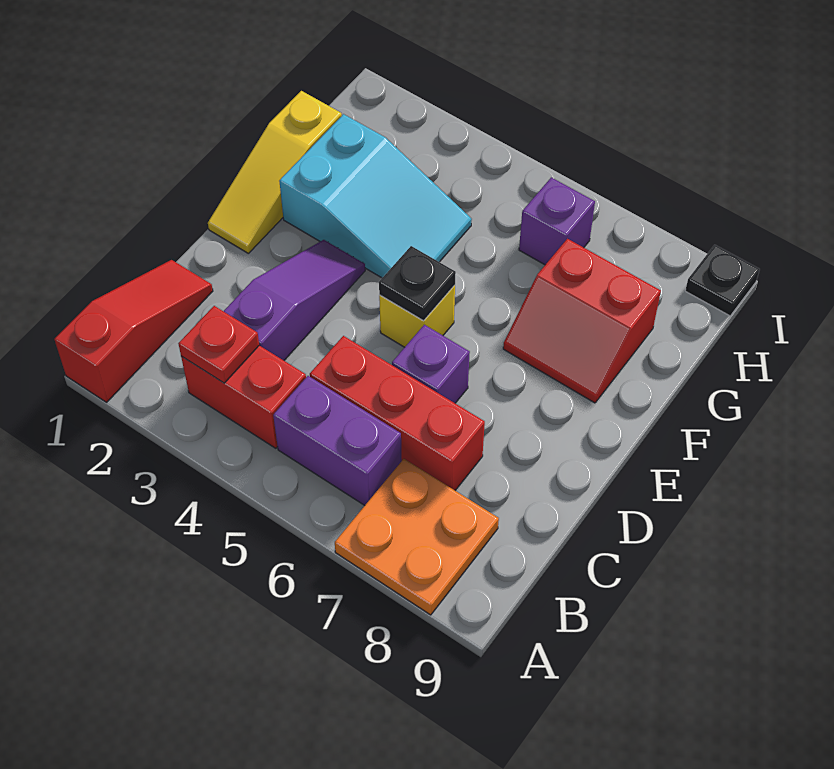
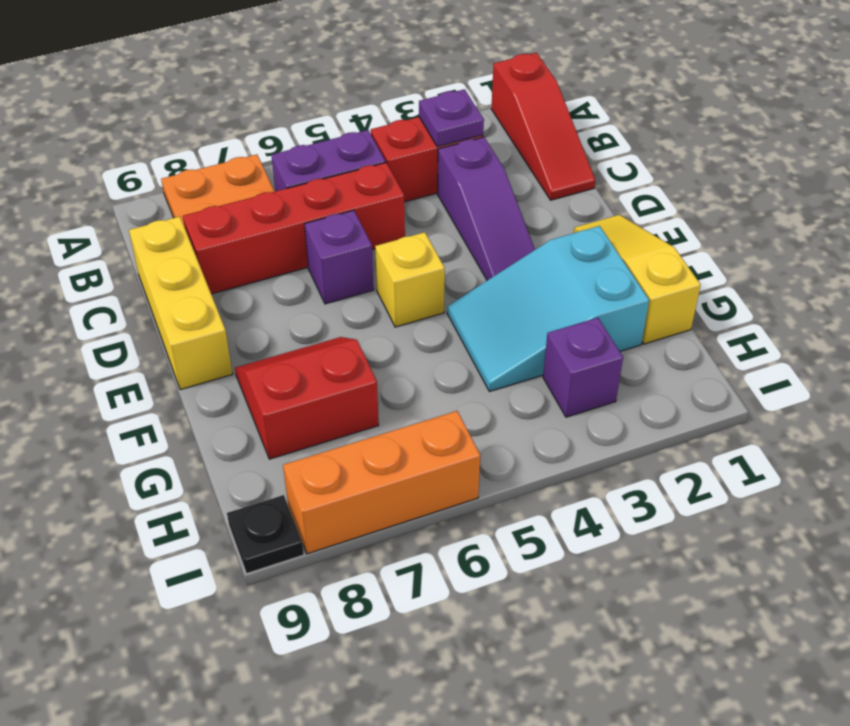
red 1x1 plate [178,306,259,383] -> purple 1x1 plate [419,89,484,147]
red 1x3 brick [310,336,485,490] -> red 1x4 brick [183,163,405,294]
none -> yellow 1x3 brick [129,216,233,390]
black 1x1 plate [379,246,456,321] -> none
purple 1x1 brick [519,177,595,265] -> purple 1x1 brick moved to [543,318,623,417]
none -> orange 1x3 brick [283,411,480,554]

